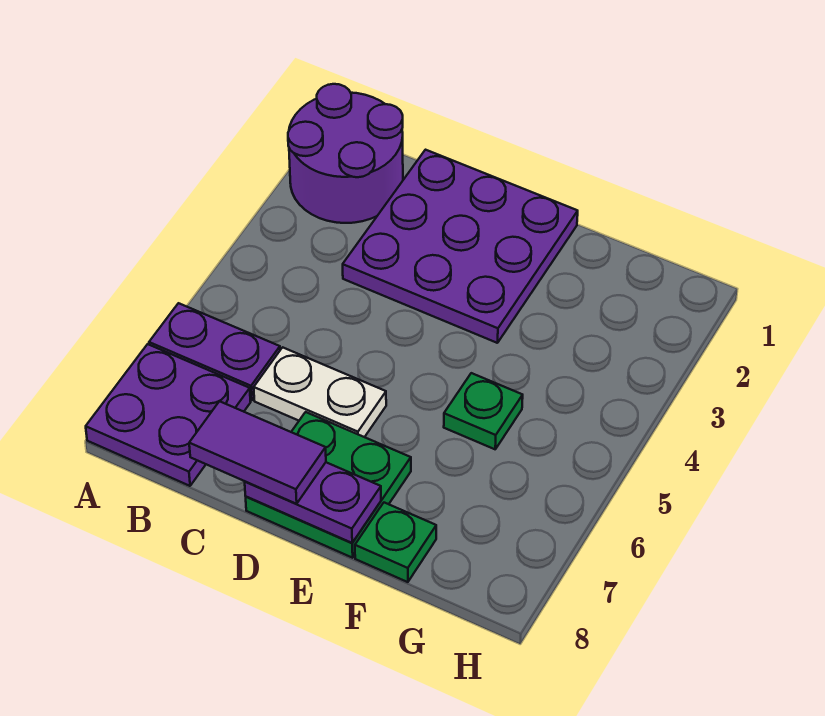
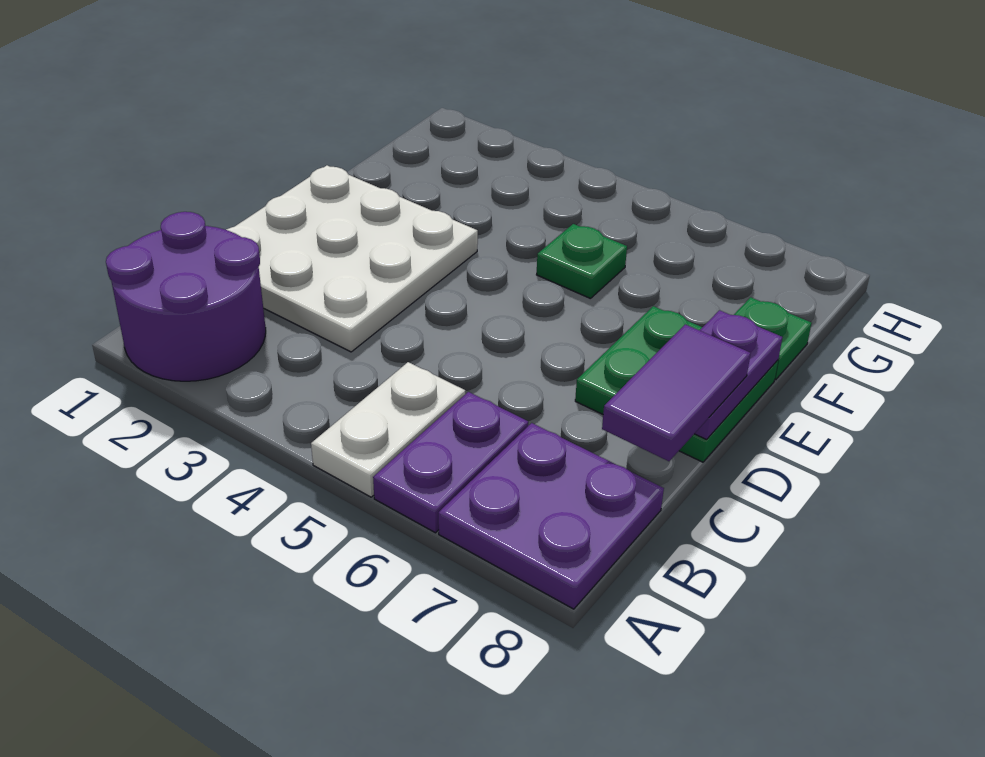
purple 3x3 plate [343,150,578,343] -> white 3x3 plate [226,165,478,352]
white 1x2 plate [254,347,386,437] -> white 1x2 plate moved to [311,362,465,497]

